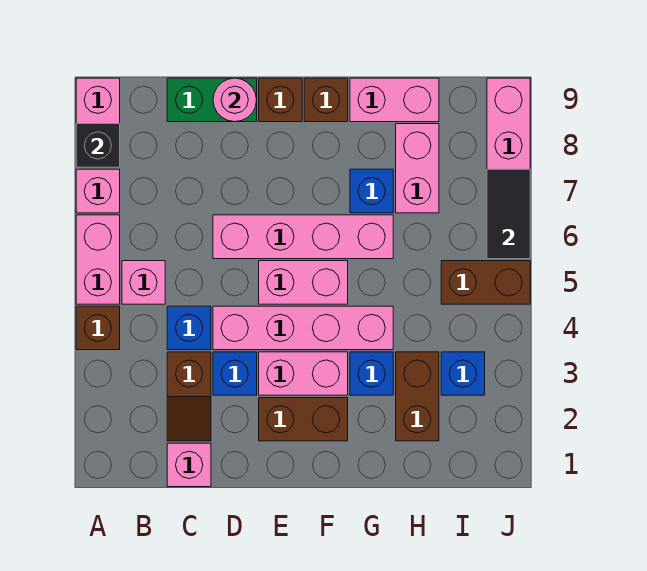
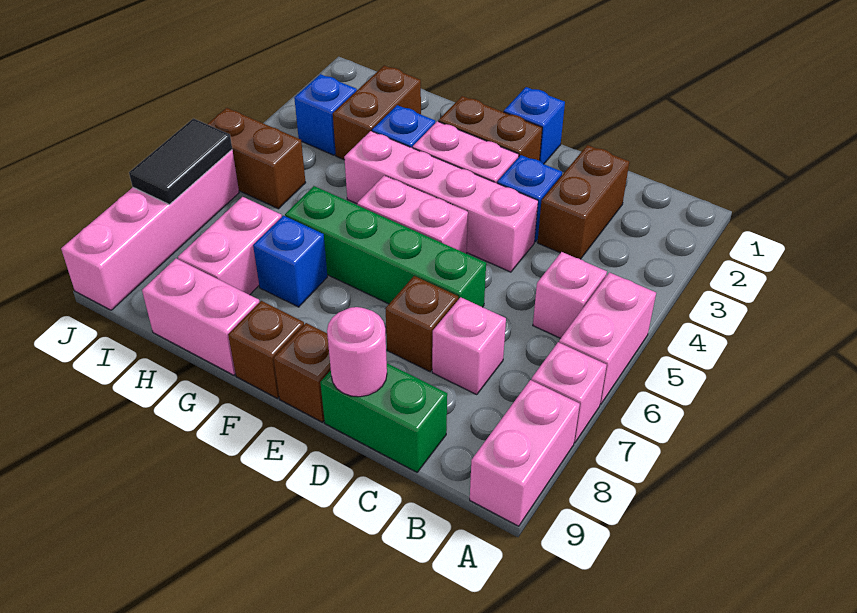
brown 1x1 brick [76,306,120,350] -> brown 1x1 brick moved to [385,276,458,372]
black 1x1 brick [76,124,120,167] -> none
pink 1x1 brick [167,443,211,487] -> pink 1x1 brick moved to [432,297,506,395]
brown 1x2 slope [167,352,211,441] -> brown 1x2 brick [538,145,629,259]
blue 1x1 brick [167,306,211,350] -> blue 1x1 brick moved to [504,87,565,164]
pink 1x4 brick [213,215,393,259] -> green 1x4 brick [285,186,486,307]

